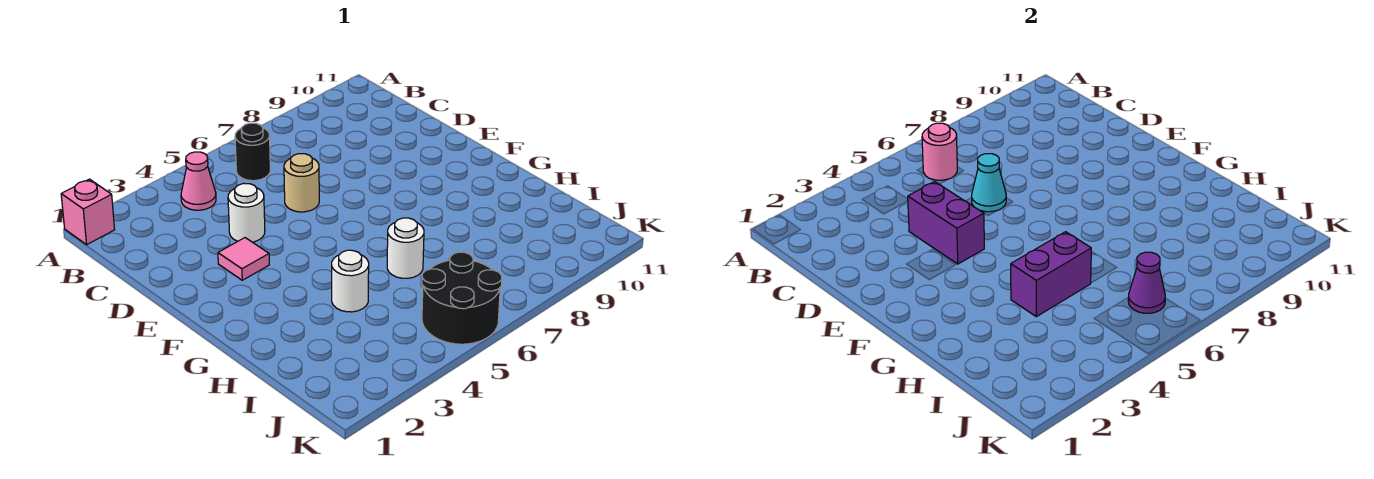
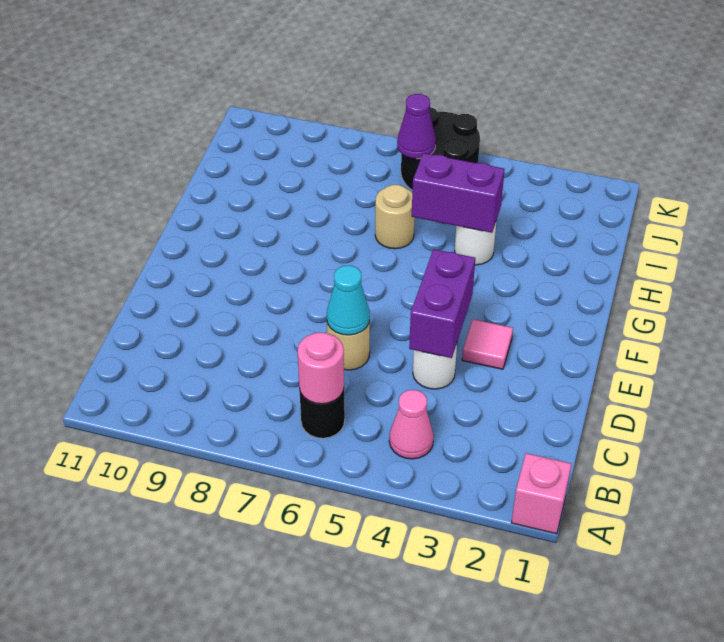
white 1x1 round brick [387,218,424,278] -> tan 1x1 round brick [375,185,415,249]

